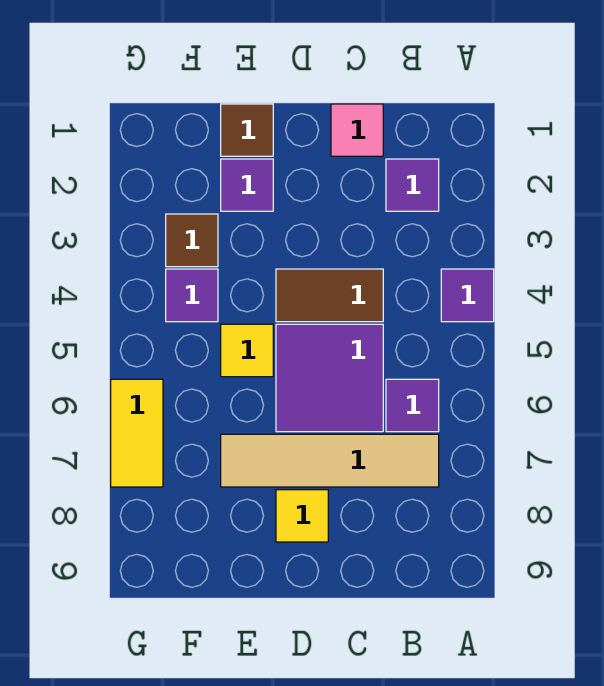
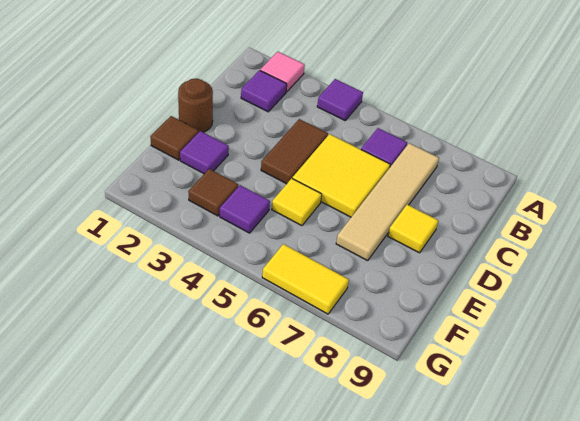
pink 1x1 tile [331,104,383,156] -> pink 1x1 tile moved to [260,52,305,92]
purple 2x2 tile [276,324,383,432] -> yellow 2x2 tile [292,134,390,217]
none -> brown 1x1 round brick [178,78,213,132]

